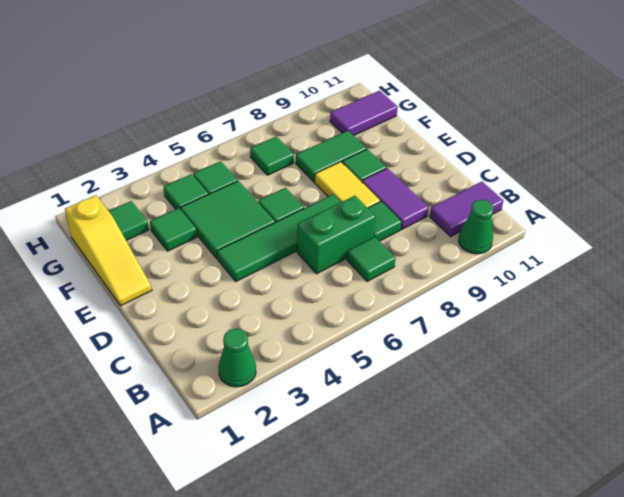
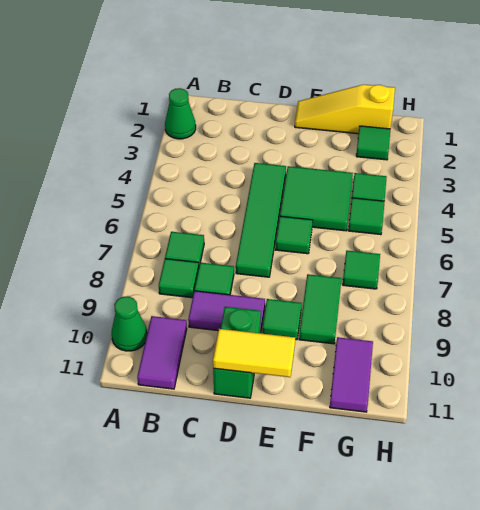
green 1x2 brick [297,196,376,274] -> green 1x2 brick moved to [213,307,261,398]
yellow 1x2 tile [315,162,380,208] -> yellow 1x2 tile moved to [213,329,295,377]
green 1x1 tile [150,208,197,251] -> green 1x1 tile moved to [159,259,199,298]

